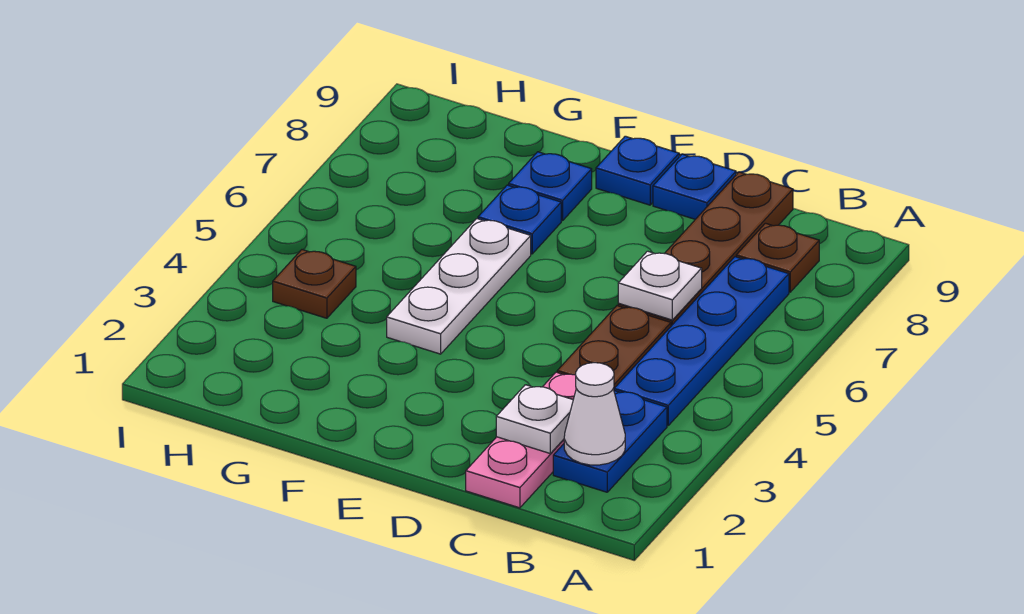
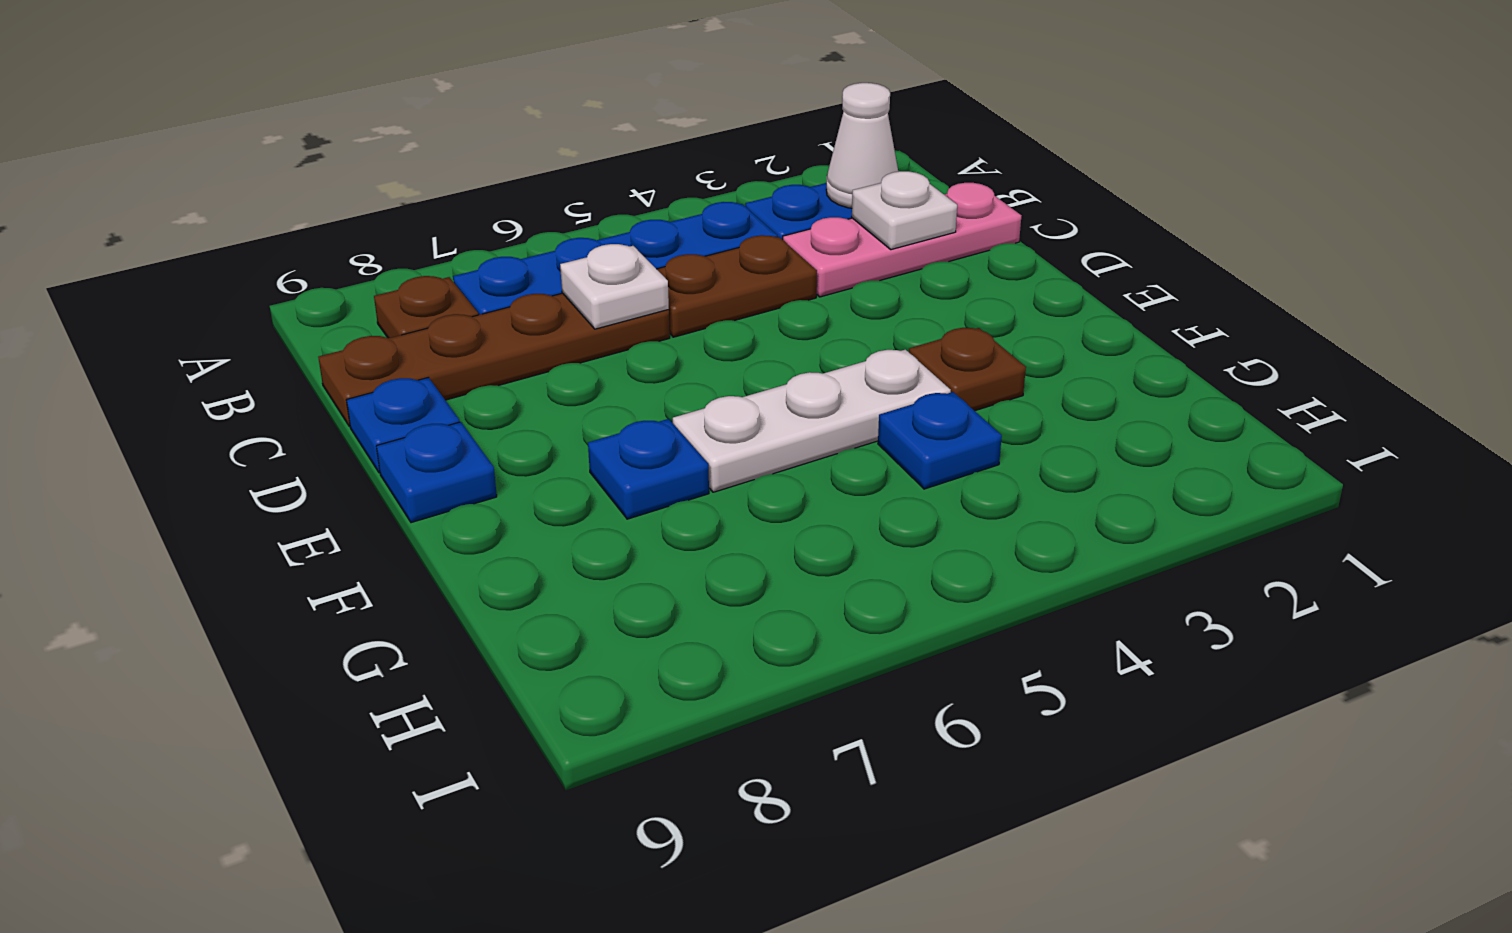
blue 1x1 plate [509,152,592,221] -> blue 1x1 plate moved to [878,392,1002,489]
brown 1x1 plate [273,250,356,318] -> brown 1x1 plate moved to [909,328,1026,411]

